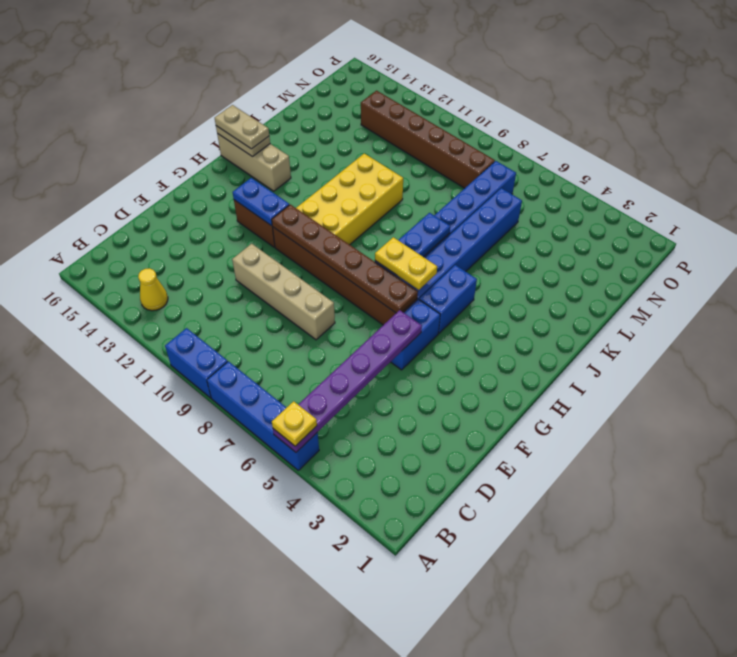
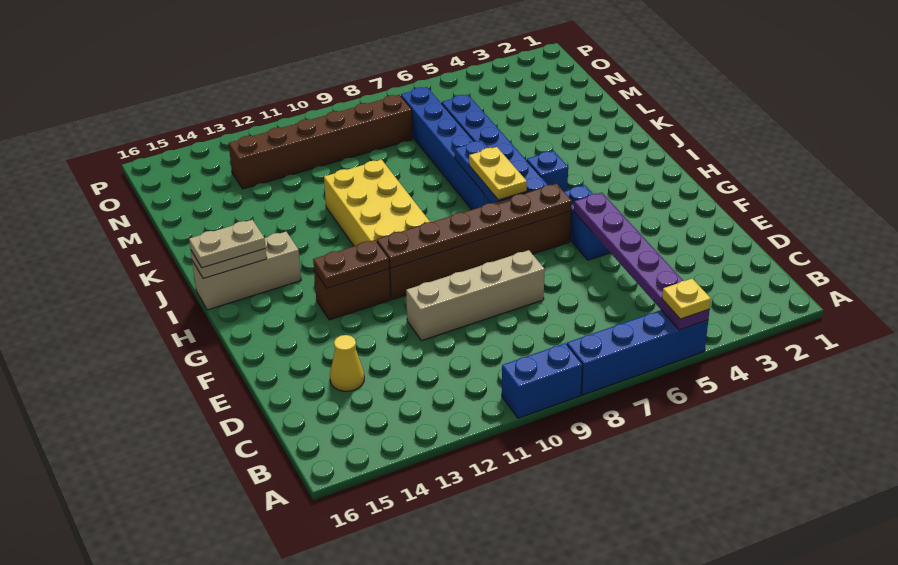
yellow 1x1 cone [138,268,168,311] -> yellow 1x1 cone moved to [330,335,364,391]
blue 1x2 plate [233,178,289,226] -> brown 1x2 plate [313,240,389,288]
blue 1x2 brick [419,265,477,333] -> blue 1x1 brick [527,151,568,191]
yellow 1x2 plate [375,237,437,290] -> yellow 1x2 plate turned to [469,147,527,200]

